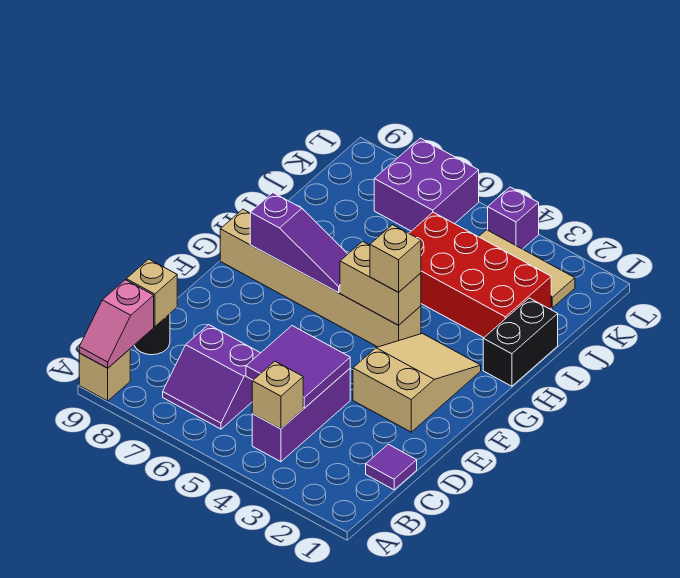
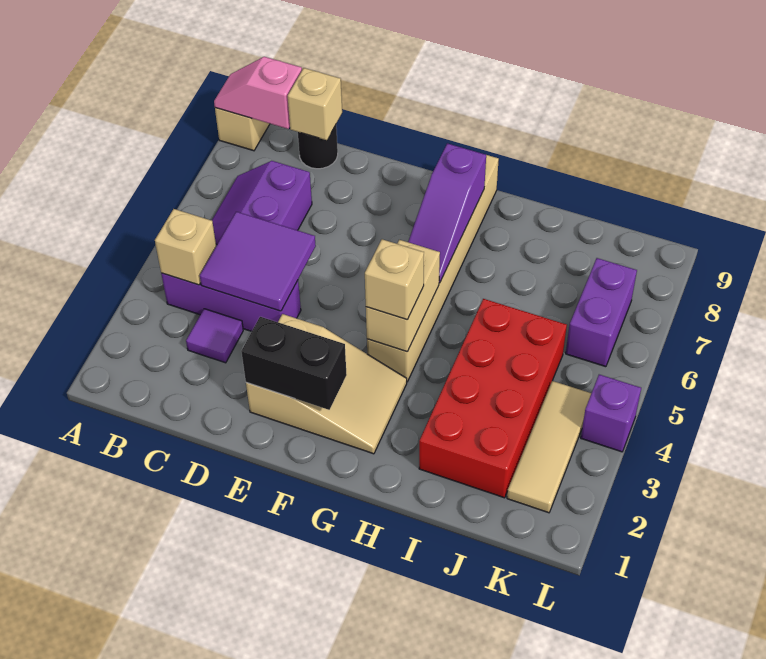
purple 1x1 tile [366,444,417,490] -> purple 1x1 tile moved to [186,309,243,363]
black 1x2 brick [483,298,558,386] -> black 1x2 brick moved to [241,317,347,410]
purple 2x2 brick [374,138,479,231] -> purple 1x2 brick [566,258,637,367]

